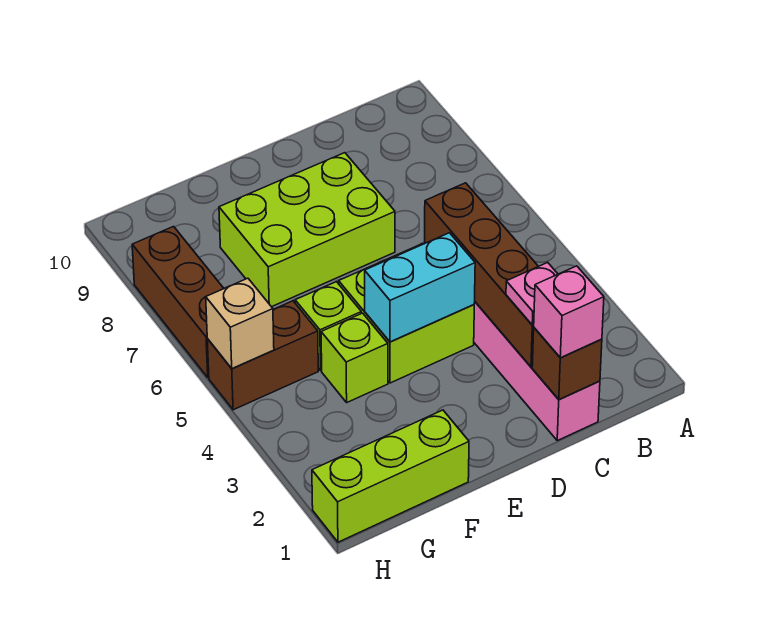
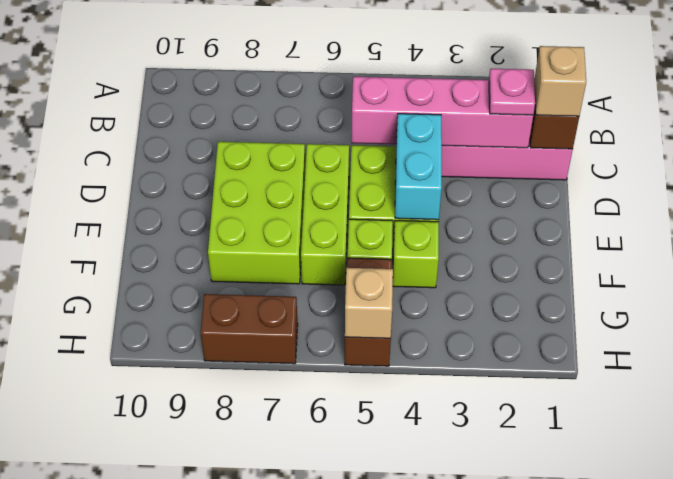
pink 1x1 brick [534,266,604,358] -> tan 1x1 brick [534,46,586,116]
brown 1x4 brick [425,183,538,367] -> pink 1x4 brick [351,77,533,148]
lime 1x3 brick [312,410,469,542] -> lime 1x3 brick moved to [301,144,349,285]
brown 1x3 brick [132,227,224,377] -> brown 1x2 brick [201,294,298,364]

